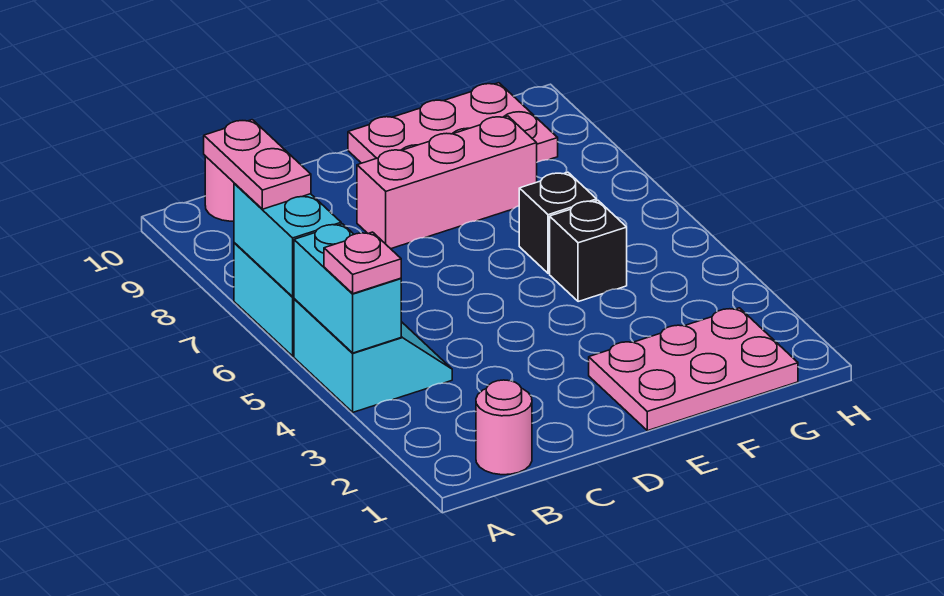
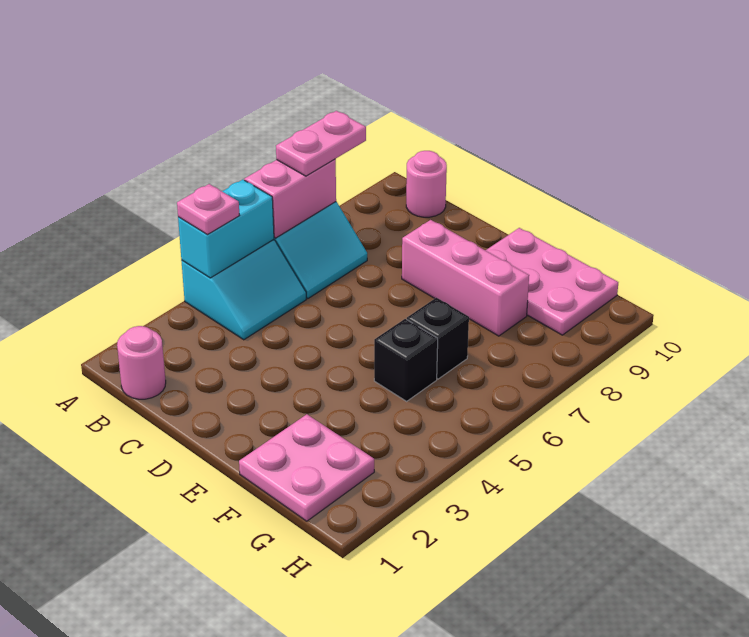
cyan 1x2 brick [234,183,341,297] -> pink 1x2 brick [244,159,336,238]
pink 2x3 plate [589,308,798,431] -> pink 2x2 plate [239,414,374,521]

